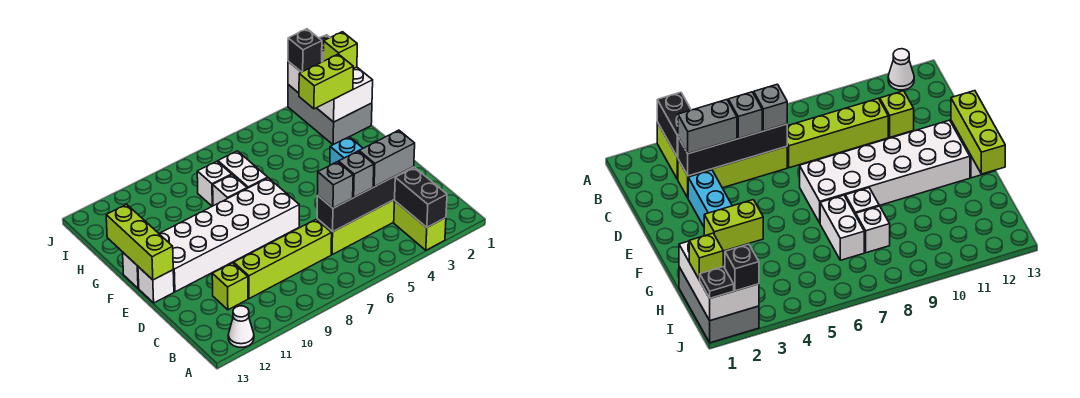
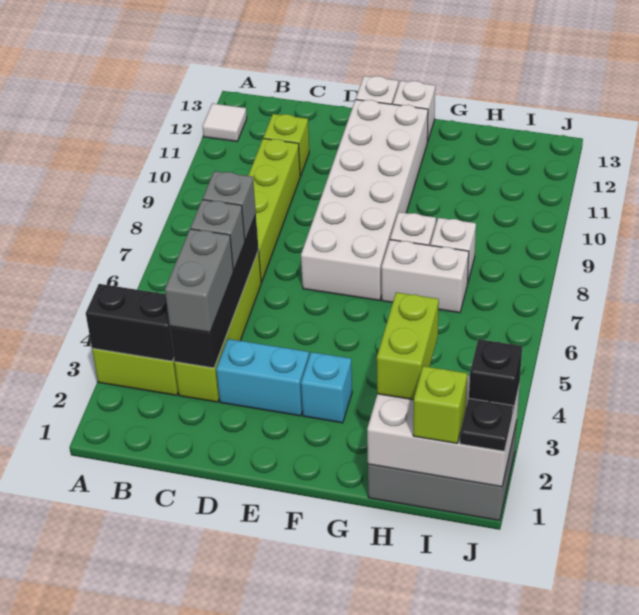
white 1x1 cone [228,306,254,347] -> white 1x1 tile [202,103,247,141]
lime 1x3 brick [106,204,173,280] -> none

